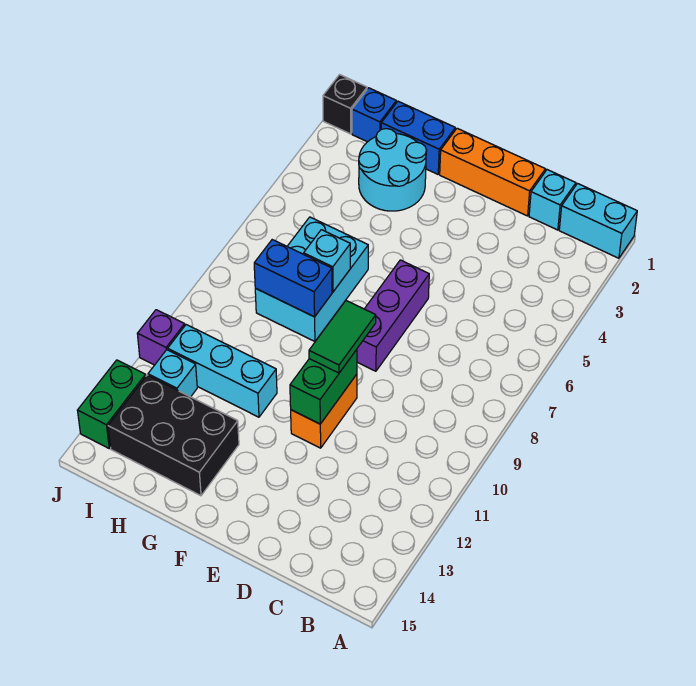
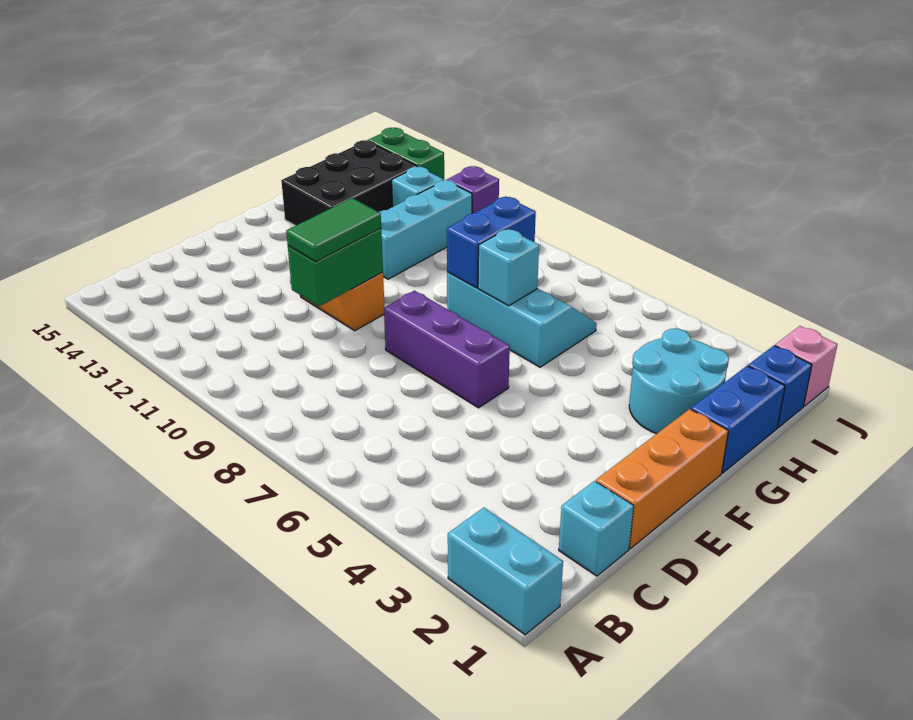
cyan 1x2 brick [559,184,637,258] -> cyan 1x2 brick turned to [448,508,563,635]
green 1x2 tile [309,301,376,373] -> green 1x2 tile turned to [286,198,381,262]
green 1x2 brick [290,350,357,424] -> green 1x2 brick turned to [288,228,383,307]
cyan 2x3 brick [255,217,368,341] -> cyan 2x3 slope [447,272,597,367]
black 1x1 brick [323,75,367,134] -> pink 1x1 brick [775,326,838,406]

